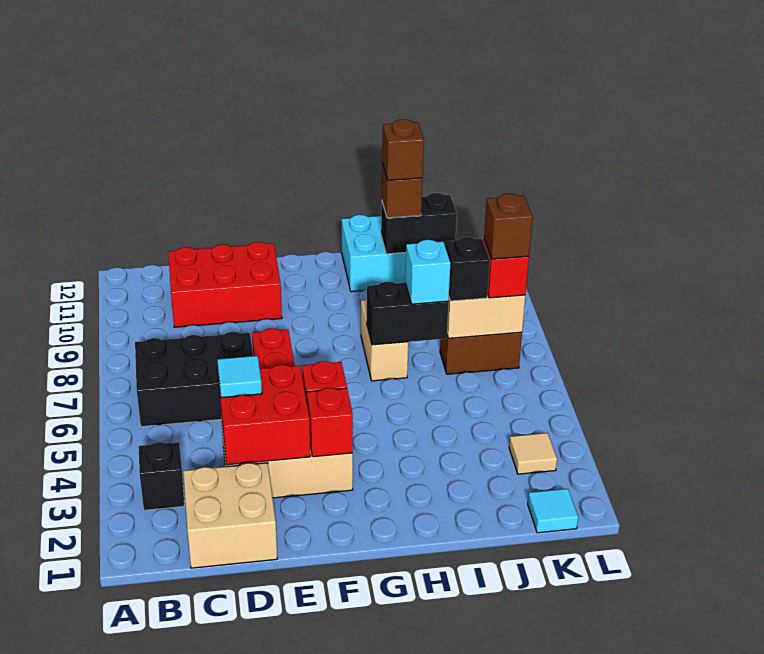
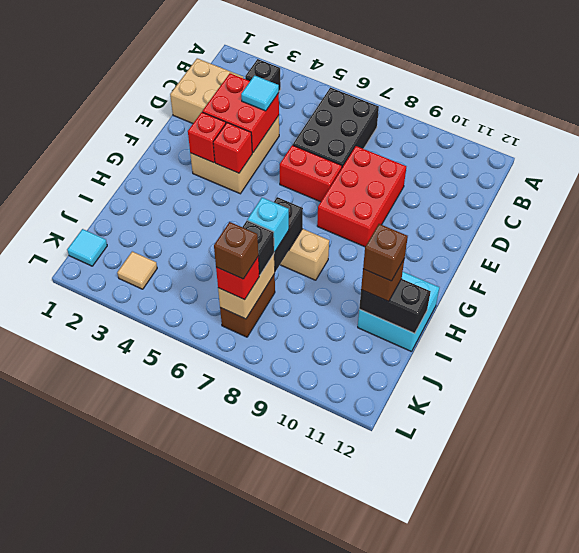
red 2x3 brick [168,242,282,327] -> red 2x3 brick moved to [317,146,406,247]
black 1x2 brick [381,193,457,254] -> black 1x2 brick turned to [359,279,431,333]

